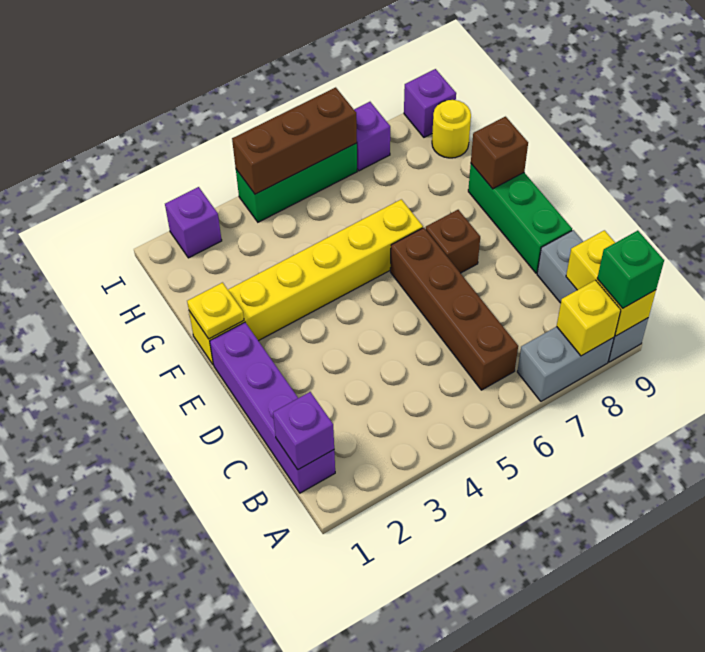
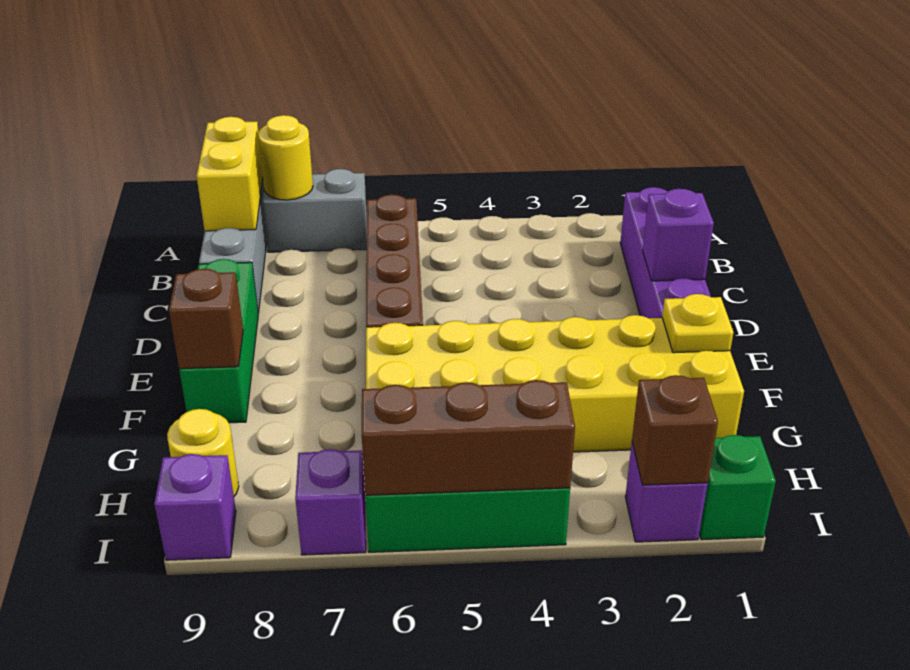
yellow 1x1 brick [557,280,621,356] -> yellow 1x1 round brick [258,115,313,200]
green 1x1 brick [597,231,664,308] -> green 1x1 brick moved to [699,435,776,540]
purple 1x1 brick [273,392,334,470] -> purple 1x1 brick moved to [643,189,714,281]
brown 1x1 brick [426,210,480,273] -> brown 1x1 brick moved to [632,375,718,485]
yellow 1x6 brick [189,199,423,365] -> yellow 2x6 brick [366,315,744,452]

